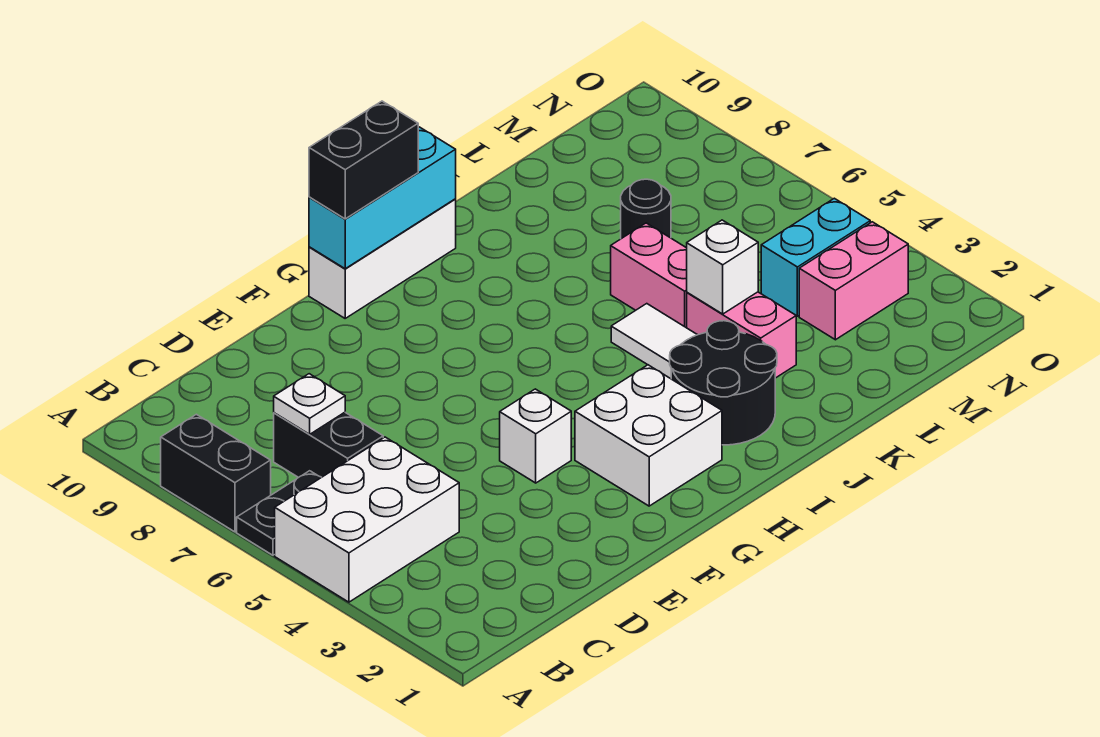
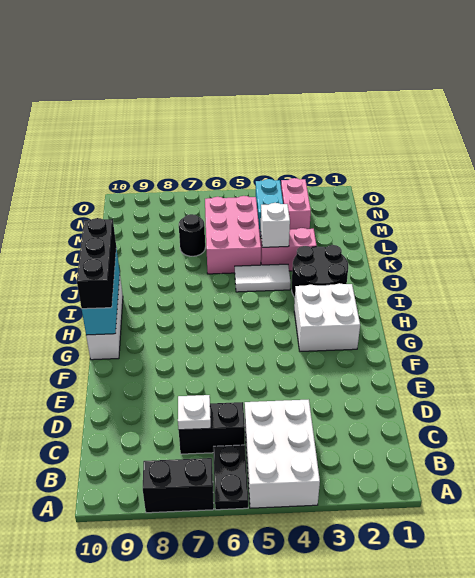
white 1x1 brick [500,389,571,483] -> none
black 1x2 brick [309,101,418,219] -> black 1x3 brick [77,218,116,309]
pink 1x2 brick [611,223,687,328] -> pink 2x3 brick [205,196,261,274]

